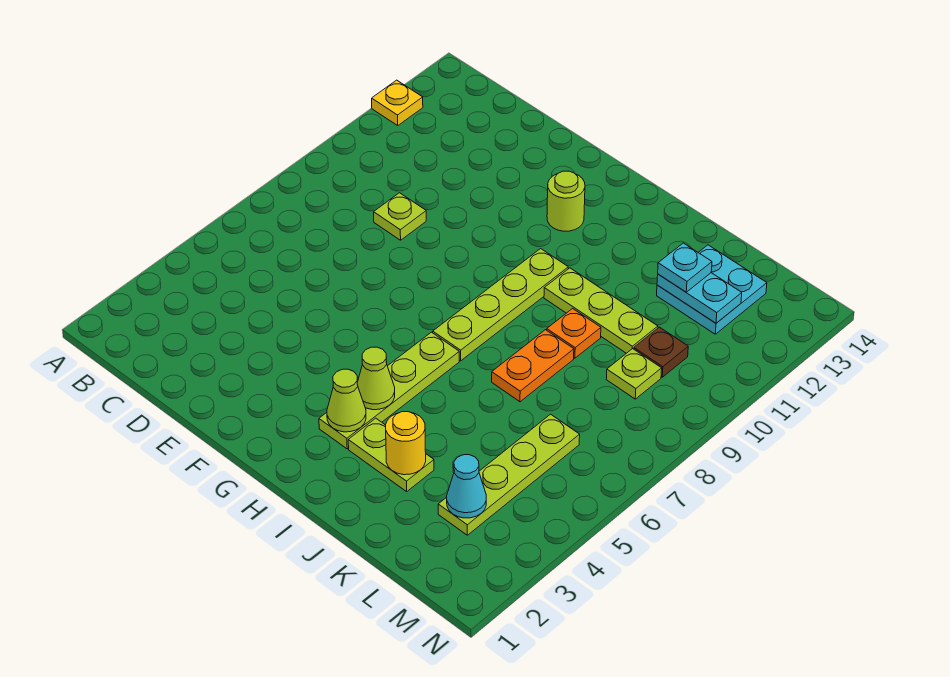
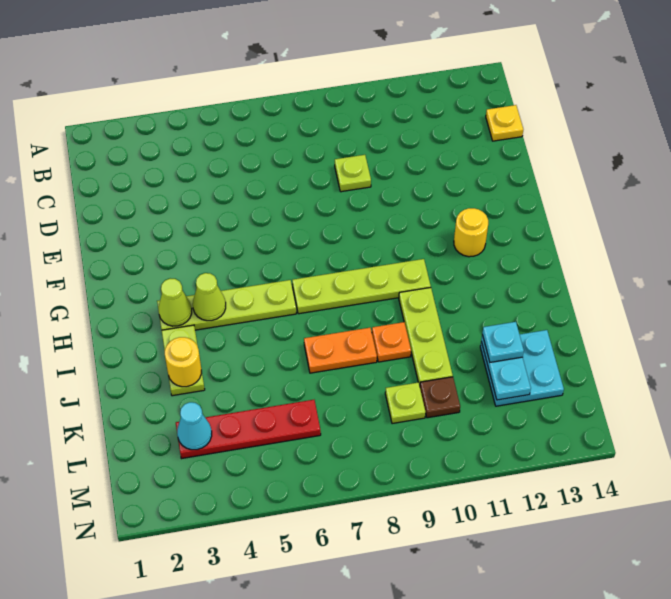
yellow 1x1 plate [372,80,423,125] -> yellow 1x1 plate moved to [486,105,523,141]
lime 1x1 round brick [547,171,585,231] -> yellow 1x1 round brick [454,208,488,257]
lime 1x4 plate [438,414,580,535] -> red 1x4 plate [176,400,321,459]

